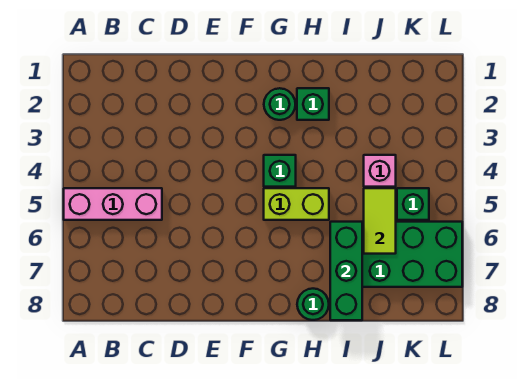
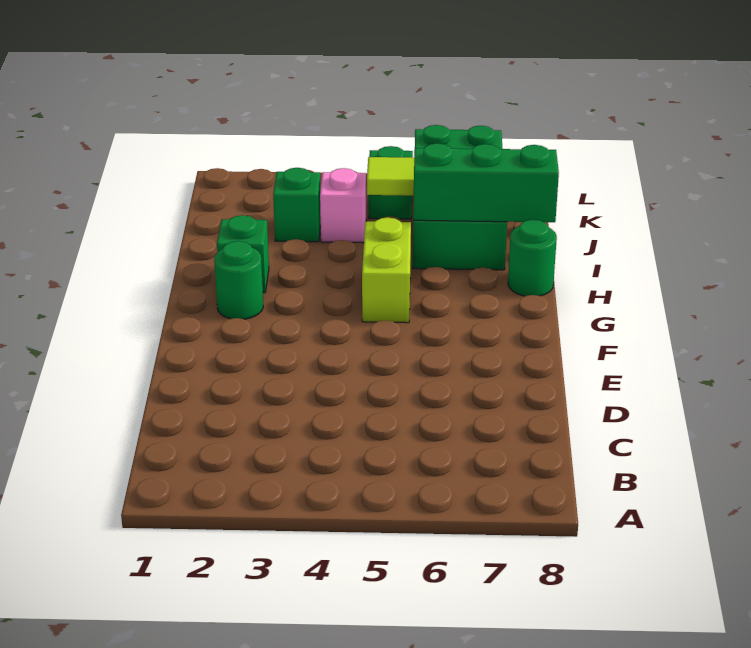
pink 1x3 brick [64,188,162,220] -> none
green 1x1 brick [264,155,296,187] -> green 1x1 brick moved to [273,168,321,242]

